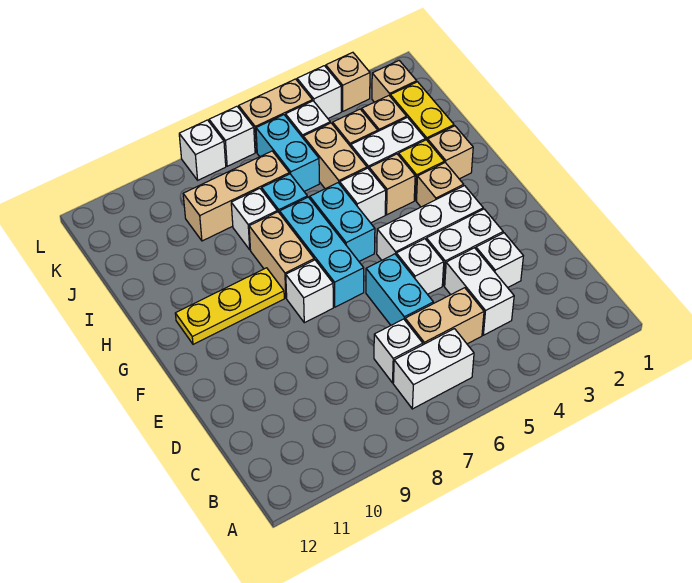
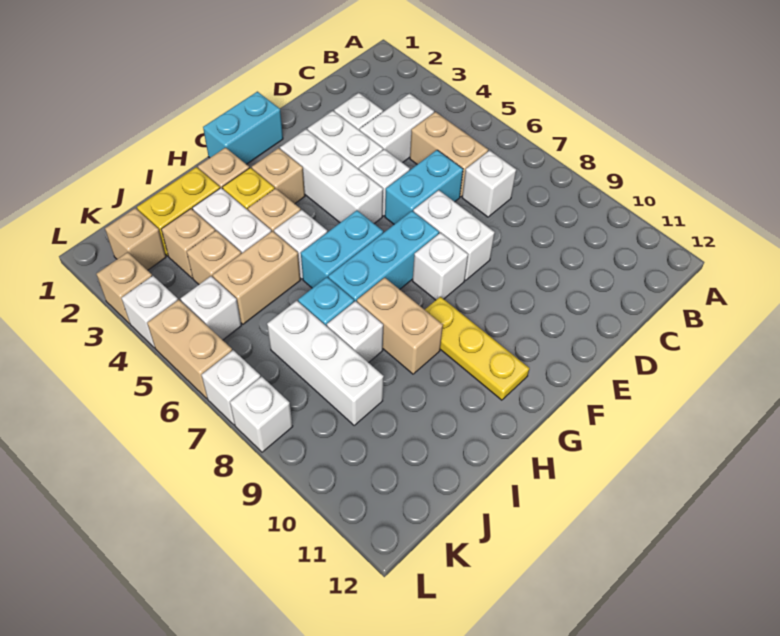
white 1x2 brick [393,329,474,409] -> white 1x2 brick moved to [413,190,495,280]
tan 1x2 brick [249,212,314,298] -> tan 1x2 brick turned to [357,278,443,374]
cyan 1x2 brick [256,115,319,191] -> cyan 1x2 brick moved to [203,92,283,164]
tan 1x3 brick [183,151,289,241] -> white 1x3 brick [267,301,384,425]

